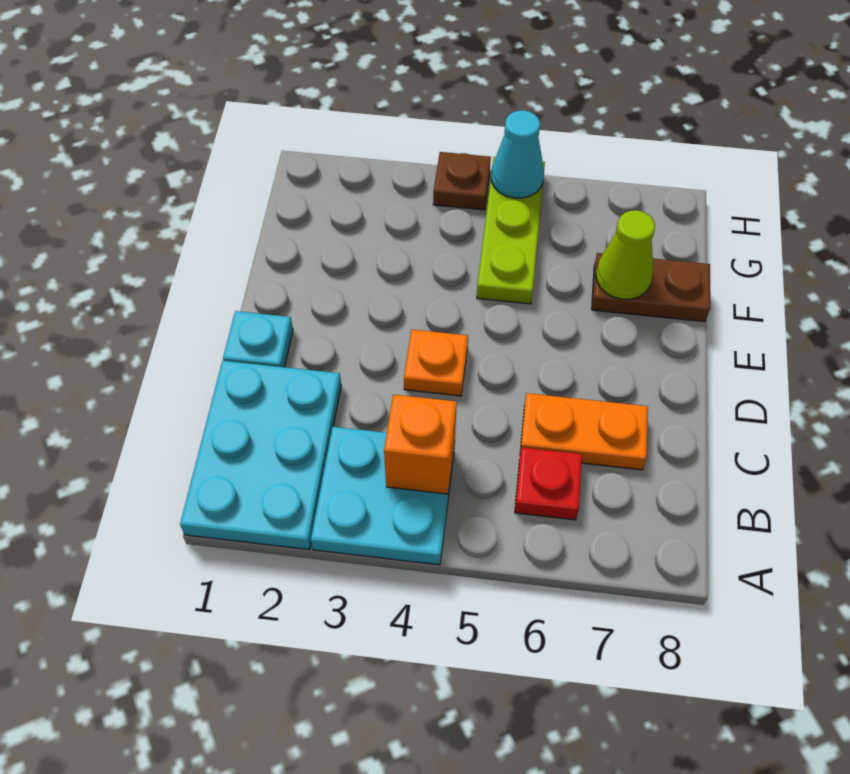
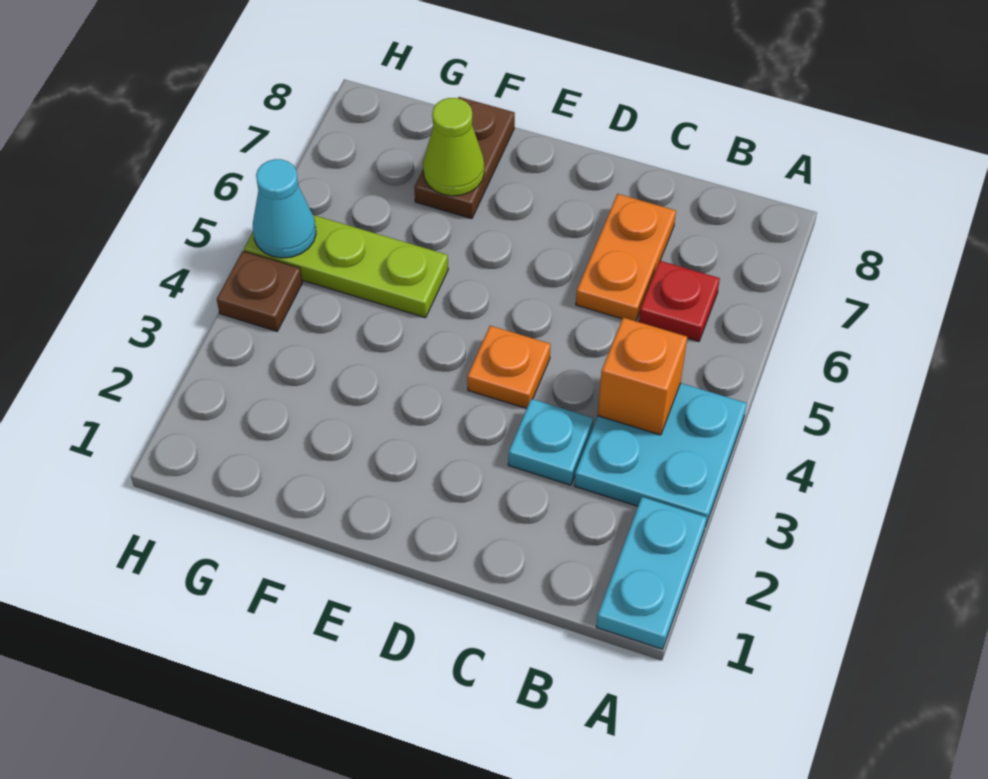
cyan 2x3 plate [180,361,341,550] -> cyan 1x2 plate [596,497,707,649]
cyan 1x1 plate [223,311,293,367] -> cyan 1x1 plate moved to [508,399,593,485]

